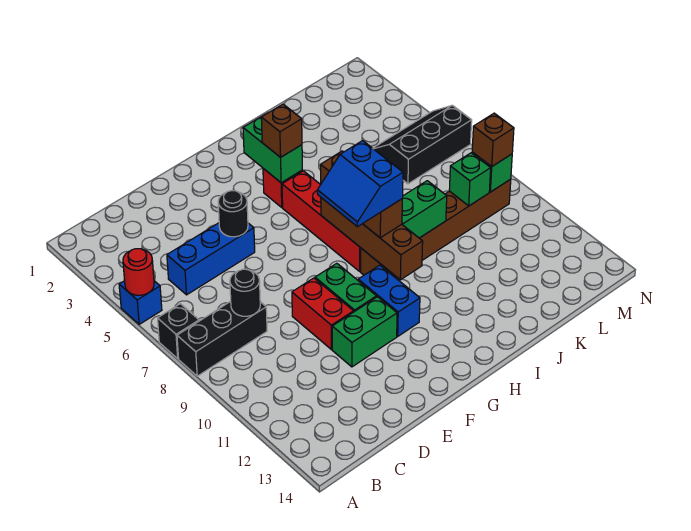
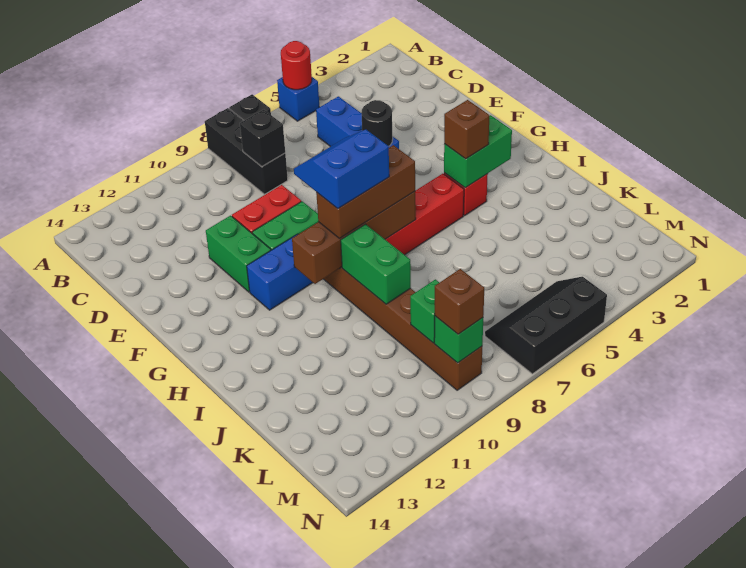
black 1x1 round brick [230,269,260,316] -> black 1x1 brick [240,110,285,167]
black 2x3 slope [373,105,472,184] -> black 2x3 slope turned to [485,277,607,374]

